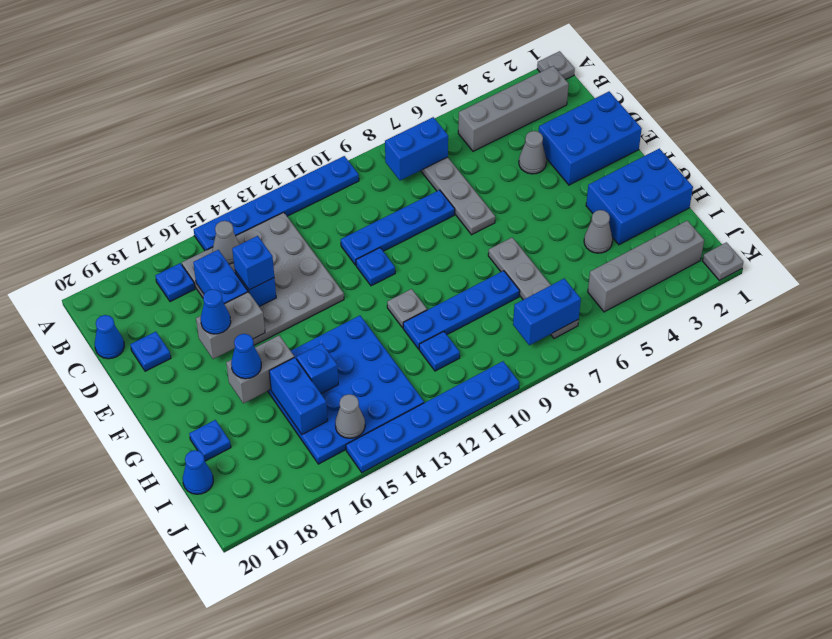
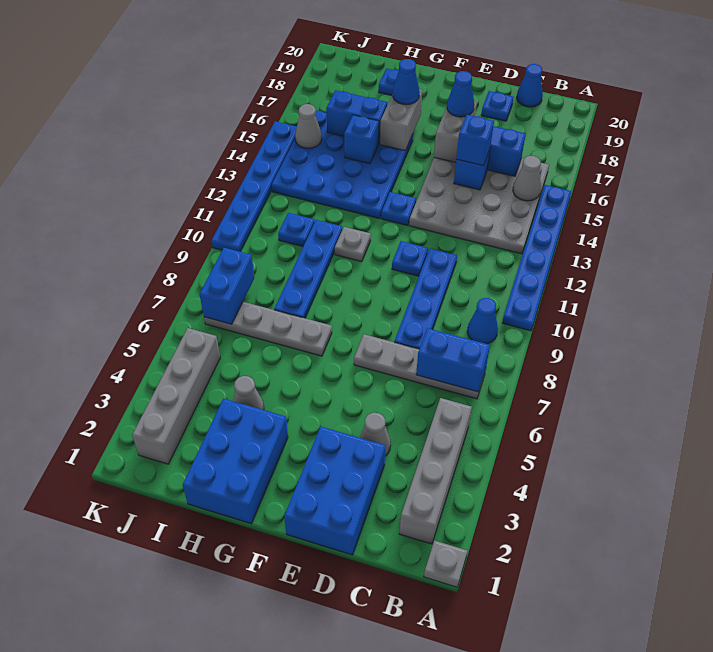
blue 1x2 brick [385,117,448,180] -> blue 1x2 brick turned to [416,328,490,392]
blue 1x1 plate [155,263,195,302] -> blue 1x1 plate moved to [381,192,416,226]
blue 1x1 cone [183,450,213,494] -> blue 1x1 cone moved to [467,298,498,344]
grey 1x1 plate [703,242,743,280] -> none

